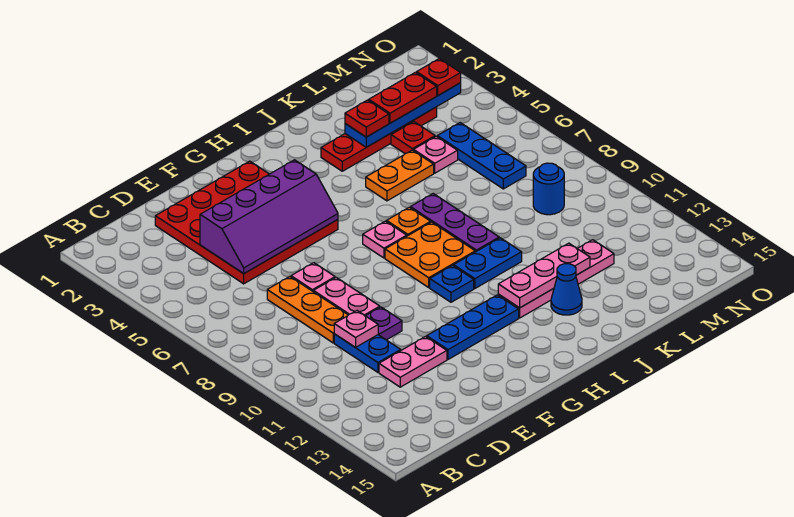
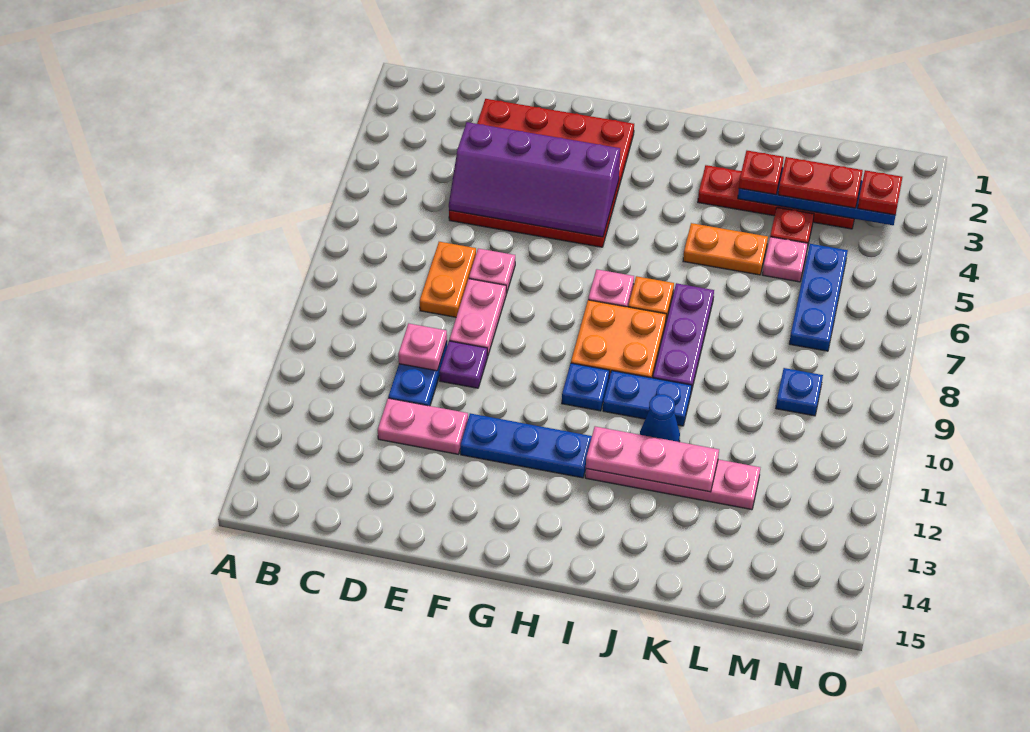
orange 1x3 plate [267,277,348,343] -> orange 1x2 plate [420,242,476,317]
blue 1x1 cone [551,264,582,315] -> blue 1x1 cone moved to [640,394,680,442]
blue 1x1 round brick [533,163,564,215] -> blue 1x1 plate [776,368,823,416]

